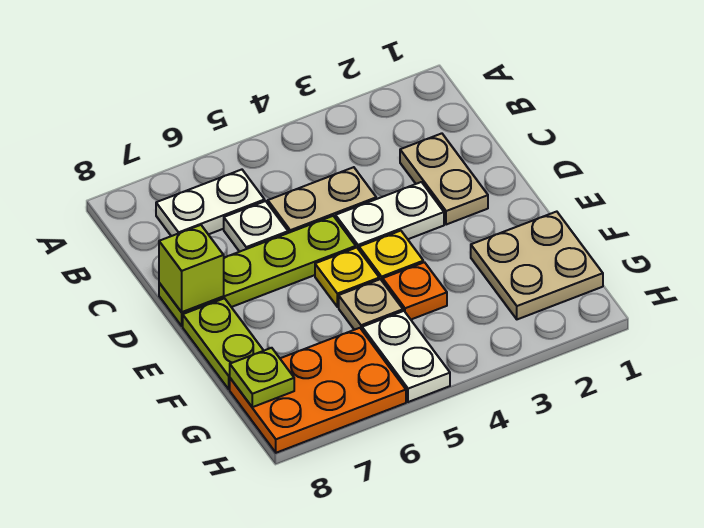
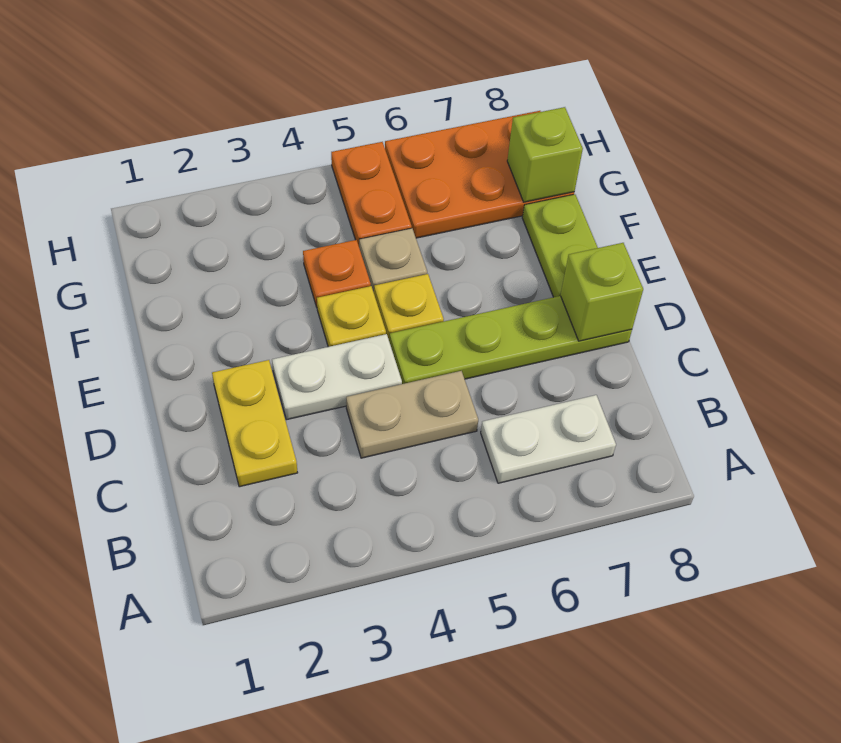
tan 1x2 plate [400,133,488,225] -> yellow 1x2 plate [212,360,298,487]
white 1x1 plate [224,201,288,252] -> none
tan 2x2 plate [471,212,603,319] -> none
white 1x2 plate [362,311,450,402] -> orange 1x2 plate [331,142,412,245]
lime 1x1 plate [230,348,294,407] -> lime 1x1 brick [507,107,583,202]

